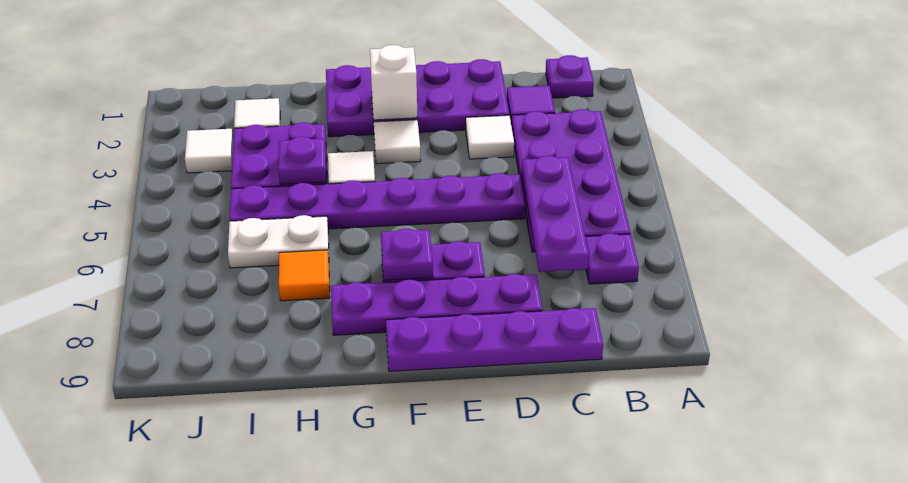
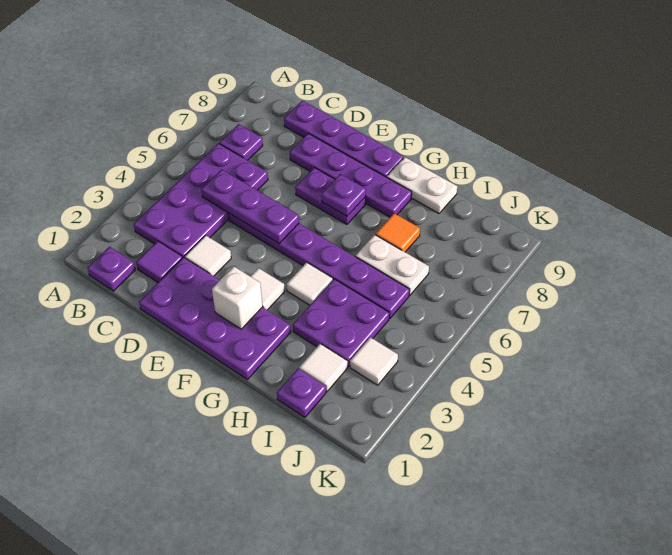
purple 1x3 plate [522,156,589,272] -> purple 1x3 plate turned to [201,169,299,243]
none -> white 1x2 plate [387,157,457,213]
purple 1x1 plate [278,137,326,184] -> purple 1x1 plate moved to [277,368,326,417]

